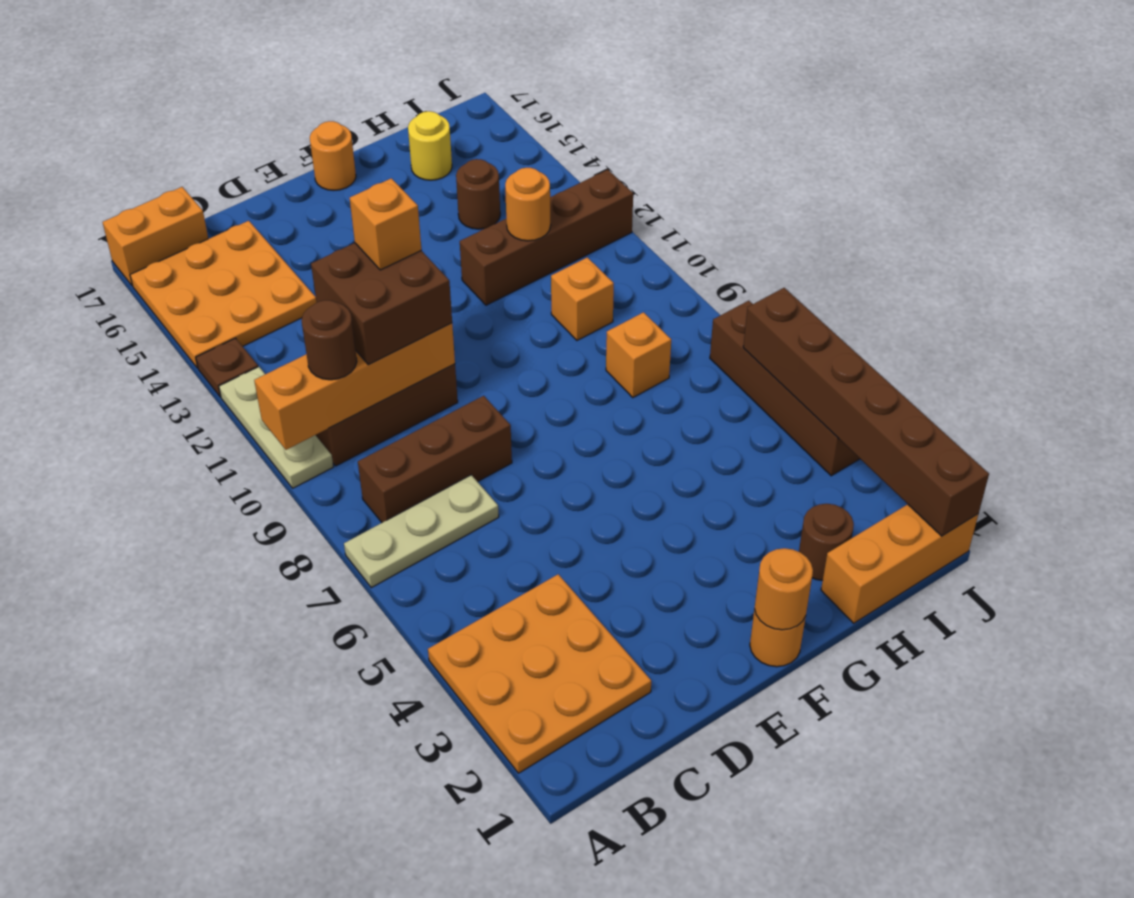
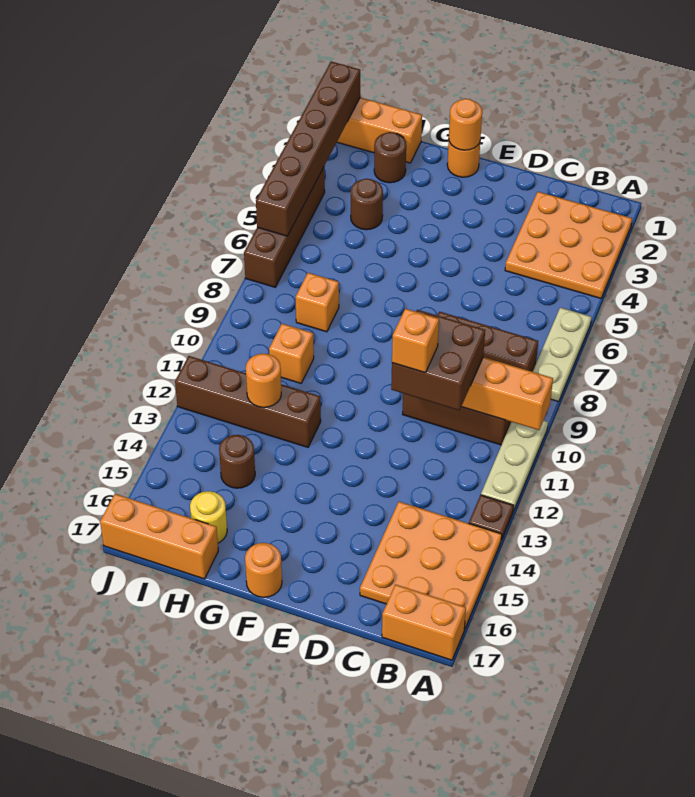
tan 1x3 plate [344,475,499,588] -> tan 1x3 plate turned to [533,308,591,402]
brown 1x1 round brick [302,300,357,380] -> brown 1x1 round brick moved to [351,179,383,230]
none -> orange 1x3 brick [100,494,218,579]

